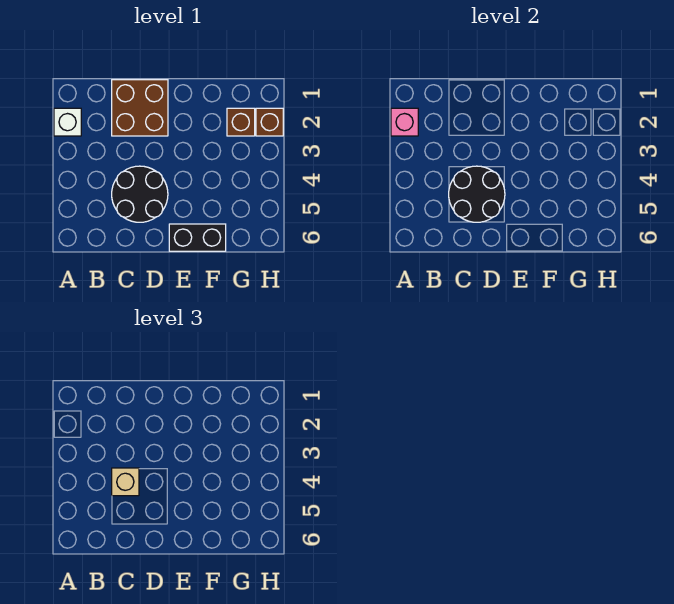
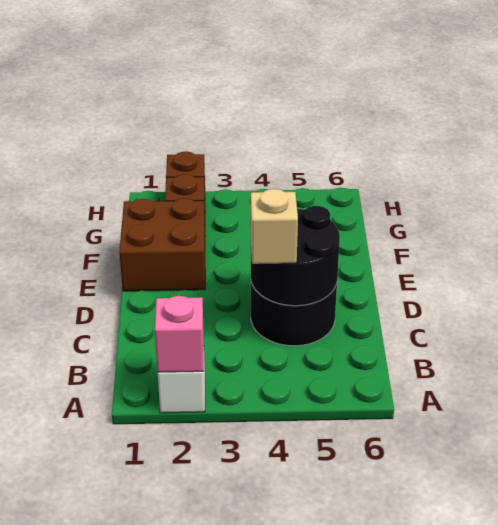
brown 2x2 brick [112,80,168,136] -> brown 2x2 brick moved to [119,198,205,291]
black 1x2 brick [169,224,226,251] -> none

